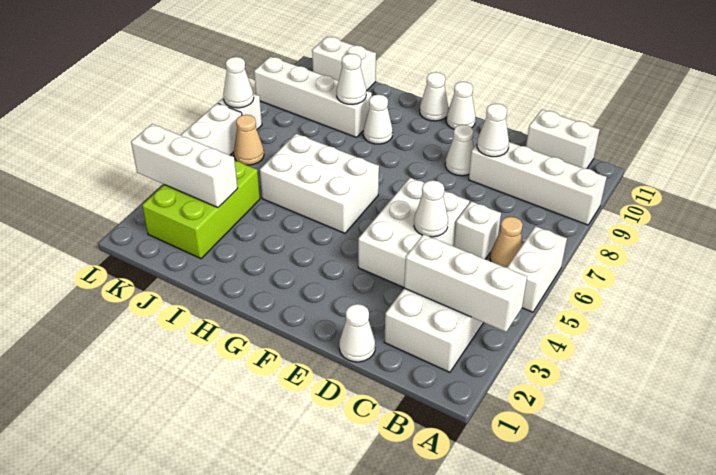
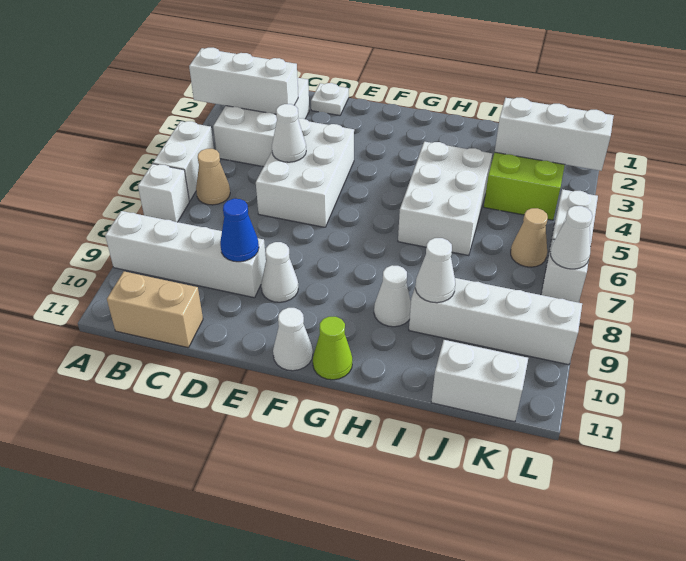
white 1x2 brick [526,110,600,169] -> tan 1x2 brick [107,272,203,348]
white 1x1 brick [454,201,501,259] -> white 1x1 brick moved to [138,164,189,222]
white 1x1 cone [339,304,375,362] -> white 1x1 plate [311,83,349,115]
white 1x1 cone [477,104,509,157] -> blue 1x1 cone [220,199,259,262]
white 2x3 brick [260,134,379,233] -> white 2x3 brick turned to [398,142,492,256]
white 1x1 cone [420,72,448,121] -> lime 1x1 cone [313,317,352,380]

